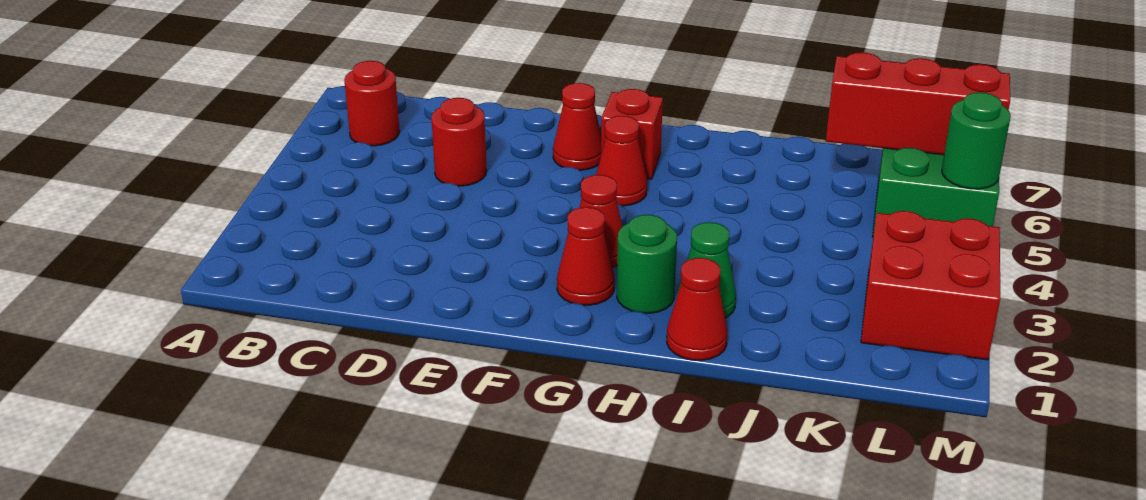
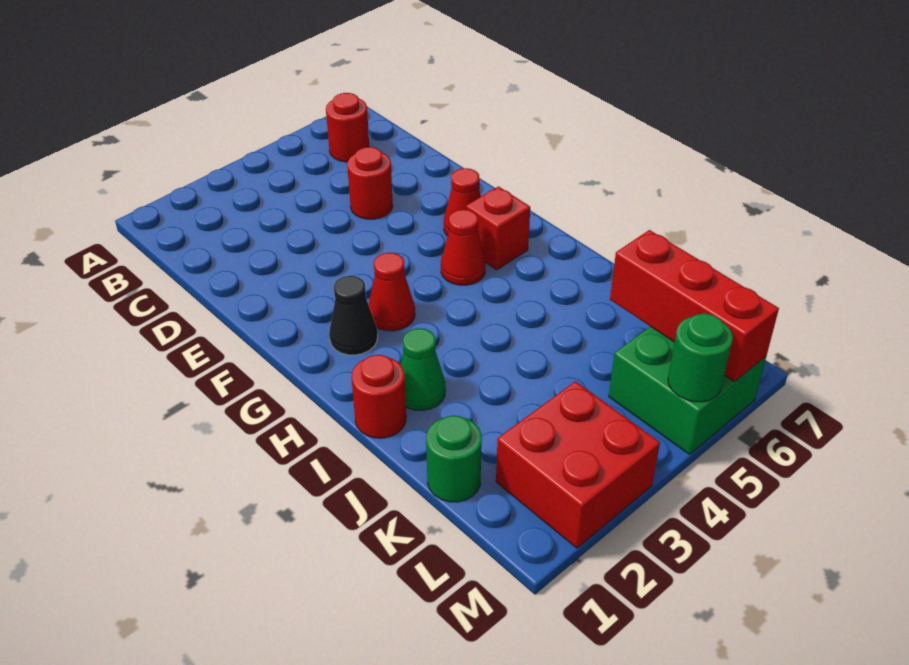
red 1x1 cone [557,207,615,305] -> black 1x1 cone [329,276,378,355]
green 1x1 round brick [617,215,677,313] -> green 1x1 round brick moved to [426,416,482,502]
red 1x1 cone [667,258,727,360] -> red 1x1 round brick [351,355,406,438]

